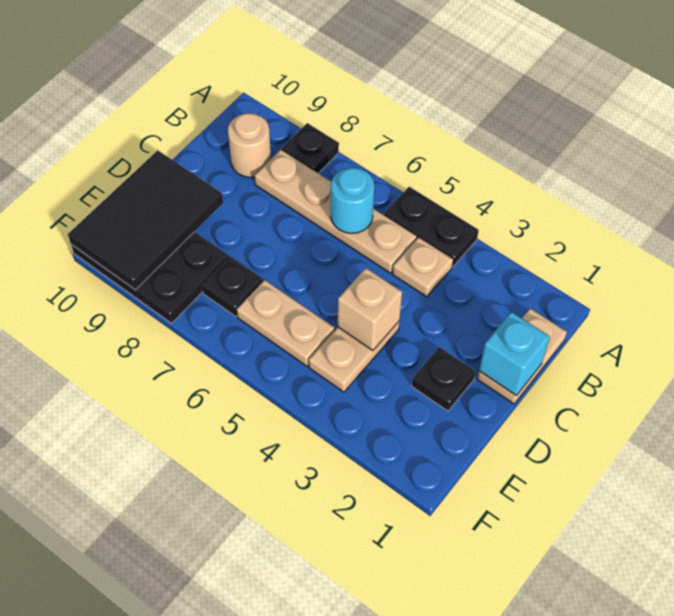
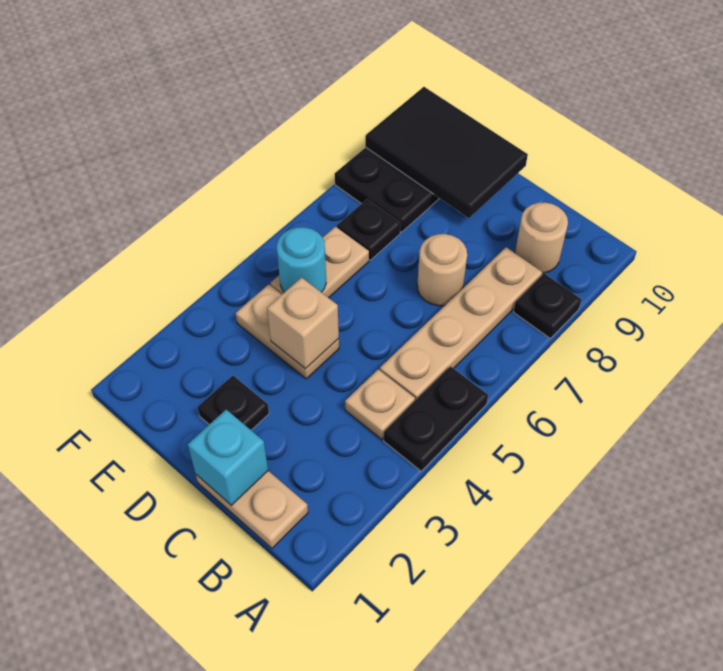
cyan 1x1 round brick [331,168,374,233] -> cyan 1x1 round brick moved to [277,227,326,292]
none -> tan 1x1 round brick [417,234,467,306]

